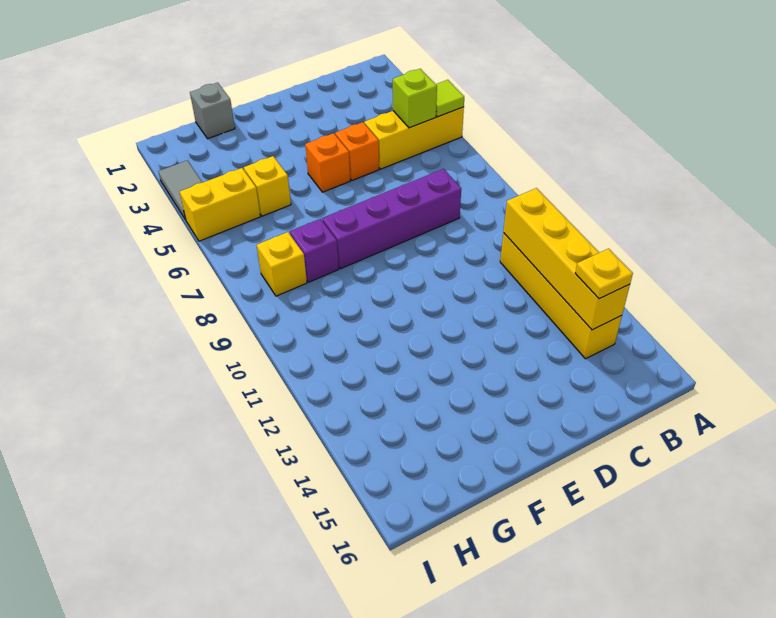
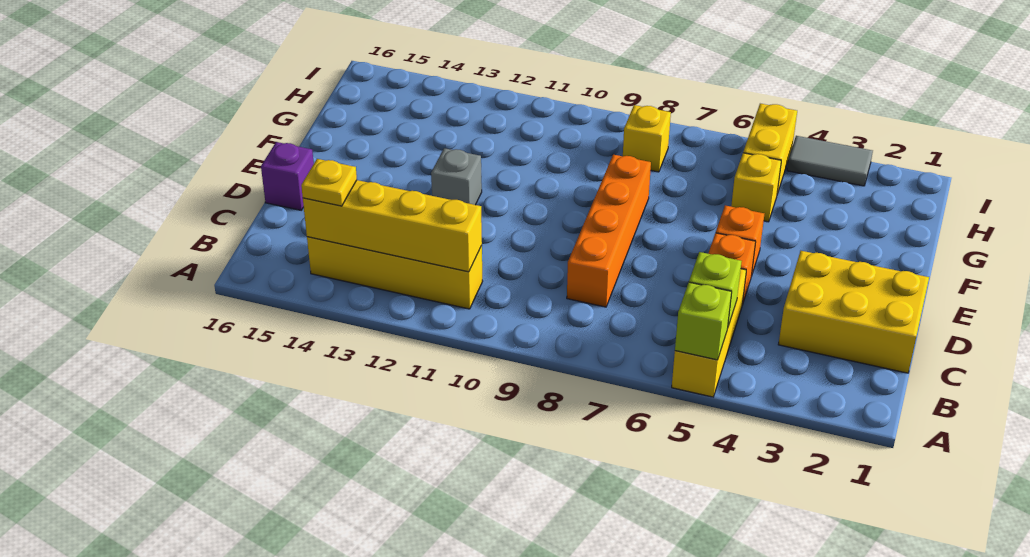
lime 1x1 tile [436,80,464,117] -> lime 1x1 brick [675,282,732,360]
none -> yellow 2x3 brick [778,251,929,373]
purple 1x4 brick [322,169,461,269] -> orange 1x4 brick [567,155,651,307]
grey 1x1 brick [190,83,235,139] -> grey 1x1 brick moved to [431,148,482,205]
purple 1x1 brick [290,219,339,282] -> purple 1x1 brick moved to [261,142,314,210]

